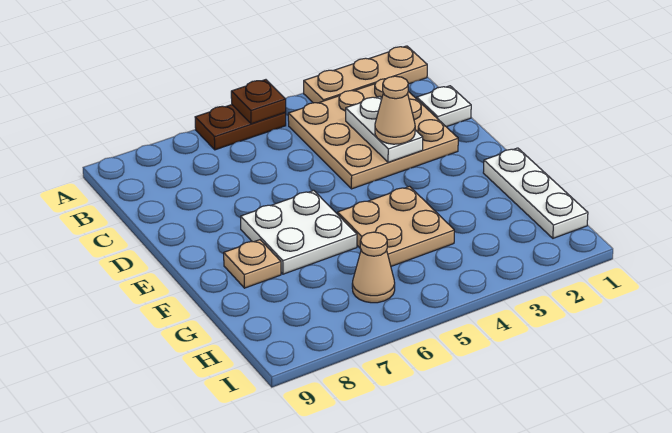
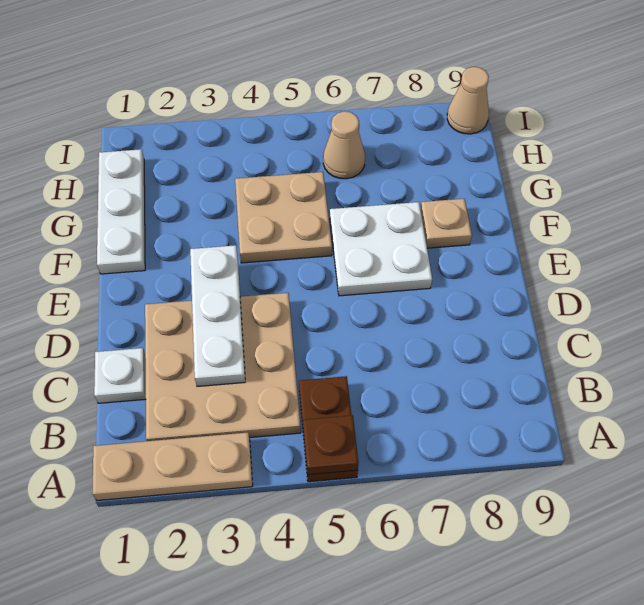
brown 1x2 plate [195,105,286,150] -> brown 1x2 plate turned to [299,376,358,482]
white 1x2 plate [346,96,423,162] -> white 1x3 plate [190,245,245,386]
tan 1x1 cone [375,76,415,144] -> tan 1x1 cone moved to [447,67,489,134]

